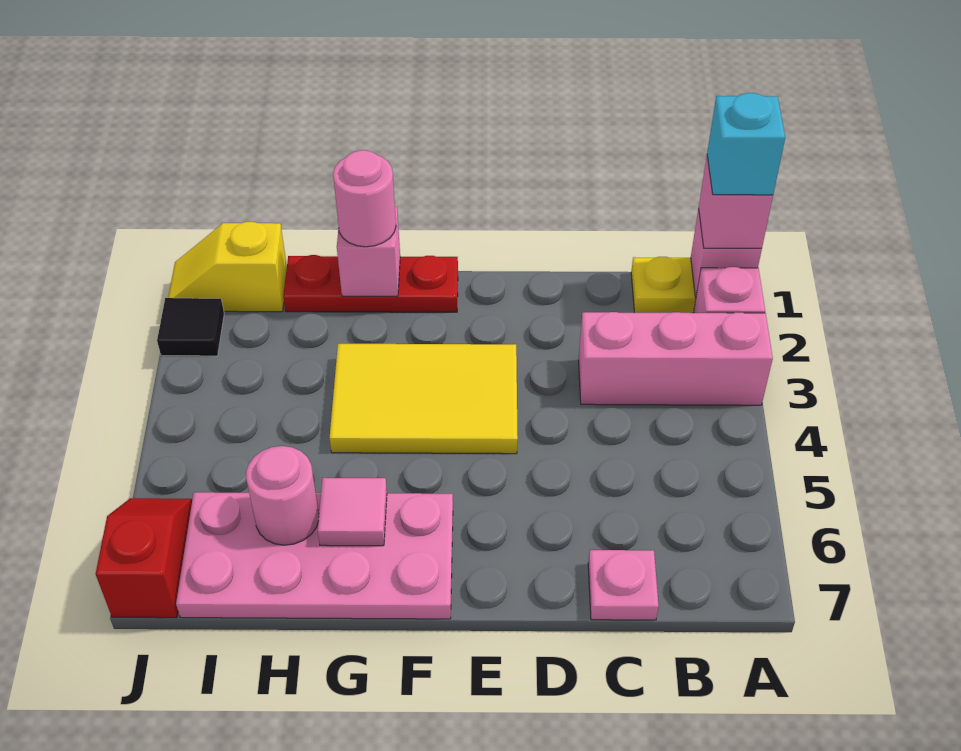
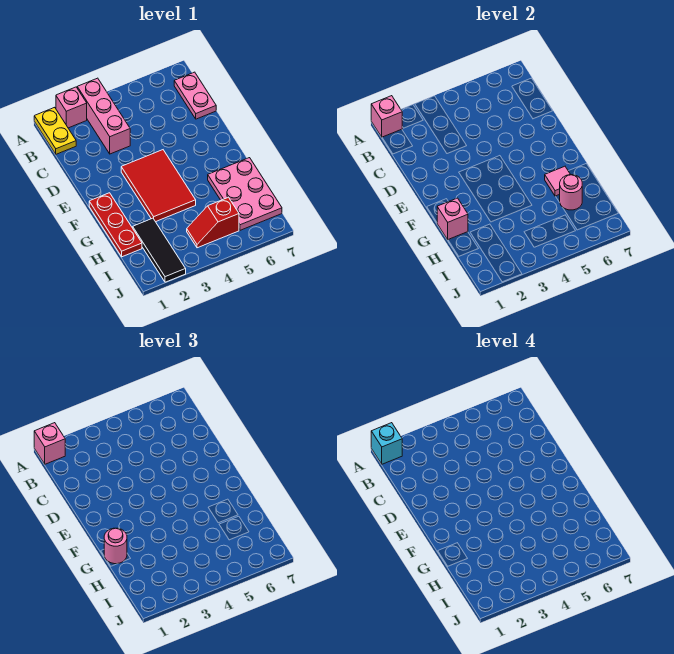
pink 1x1 plate [588,550,659,620] -> pink 1x2 plate [174,72,216,119]
yellow 2x3 tile [330,344,518,454] -> red 2x3 tile [121,150,196,222]
pink 2x4 plate [176,492,453,619] -> pink 2x3 plate [208,158,282,230]
yellow 1x2 slope [168,222,287,312] -> none
black 1x1 tile [157,298,224,356] -> black 1x3 tile [133,218,186,282]
red 1x2 slope [96,498,192,618] -> red 1x2 slope moved to [187,197,239,248]

